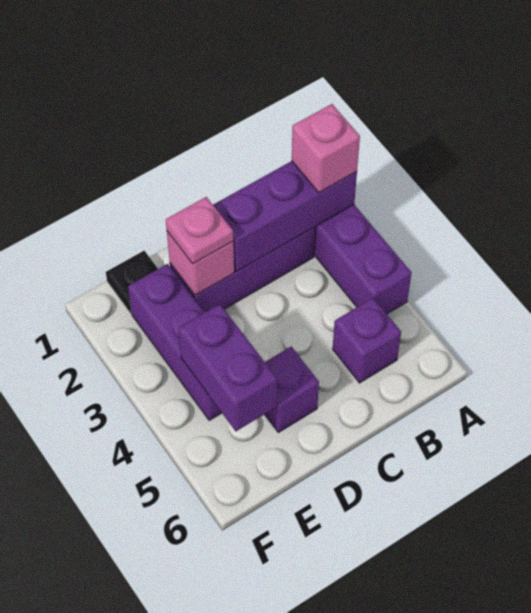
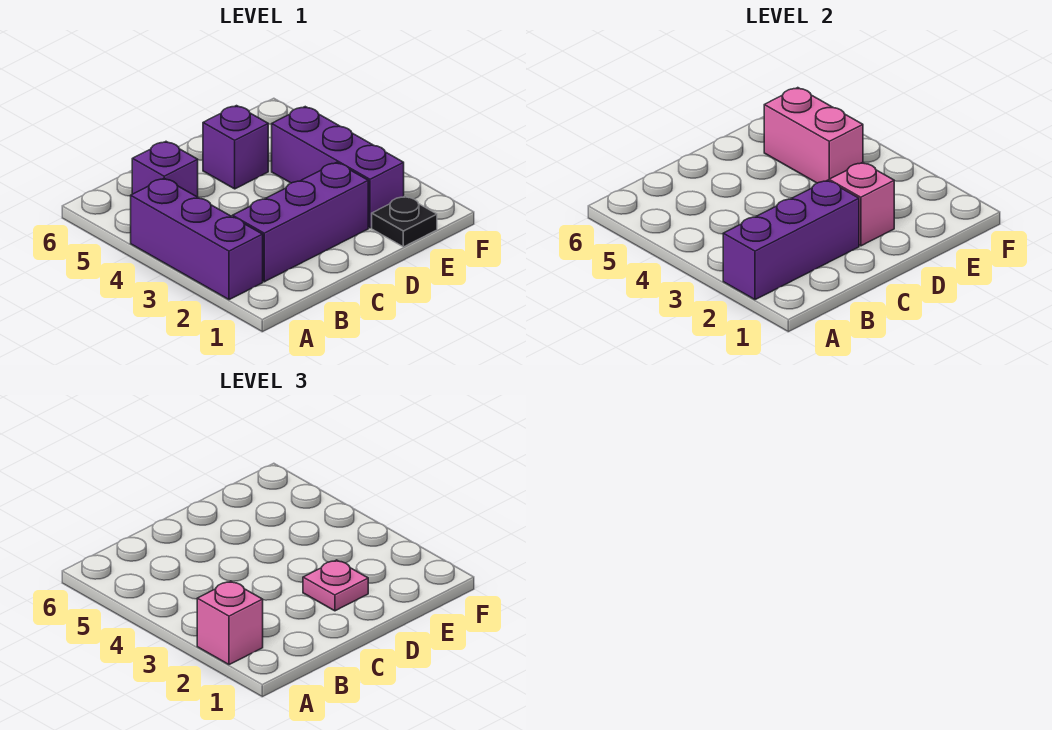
purple 1x2 brick [178,304,277,431] -> pink 1x2 brick [764,88,863,183]

